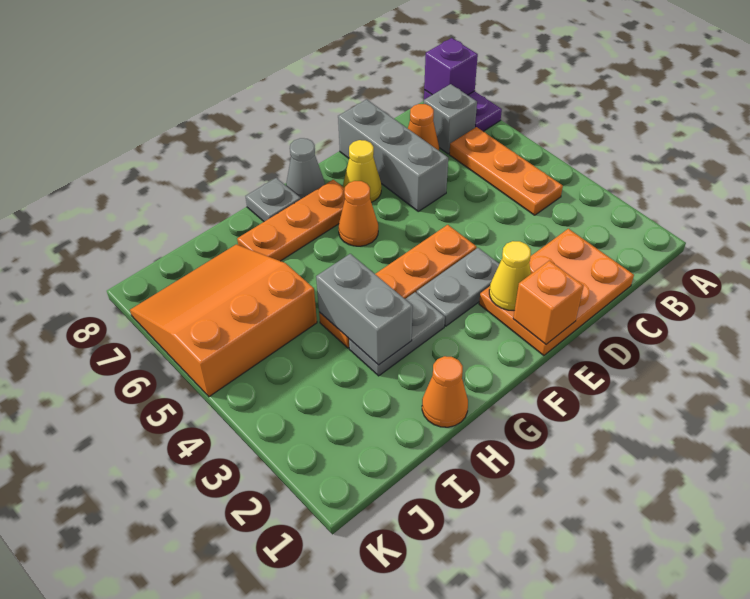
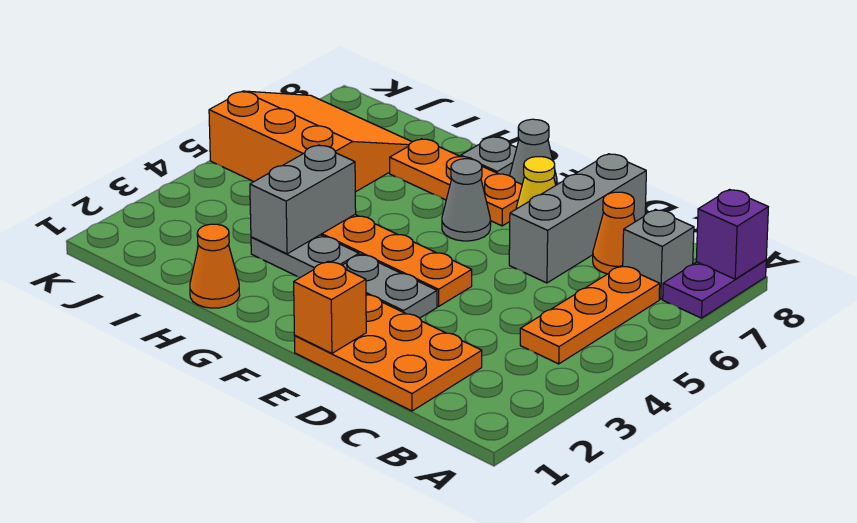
yellow 1x1 cone [489,241,531,310] -> none
orange 1x1 cone [339,181,378,246] -> grey 1x1 cone [442,159,491,241]

